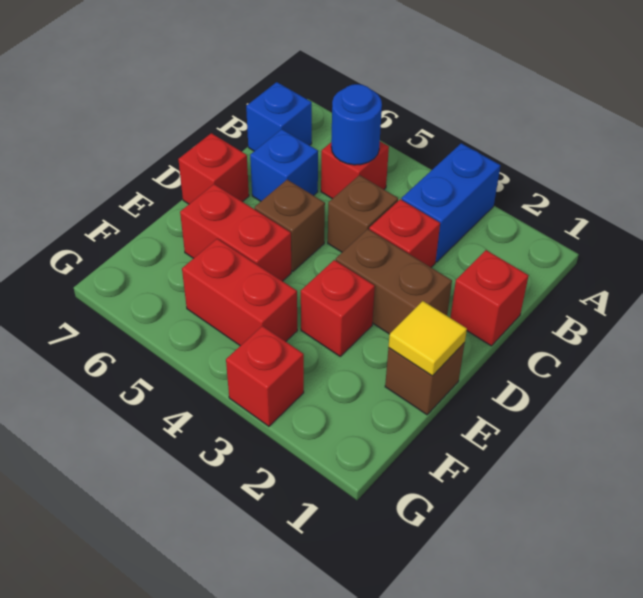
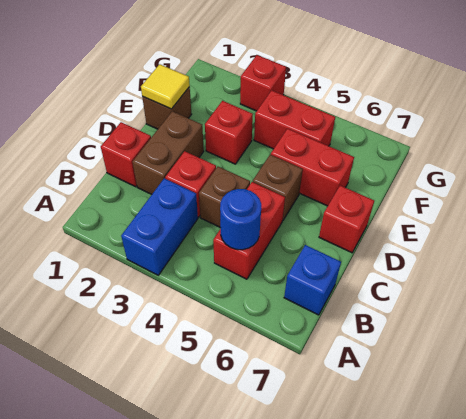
red 1x1 brick [321,141,389,199] -> red 1x2 brick [213,182,285,279]
blue 1x1 brick [250,129,318,201] -> none
brown 1x2 brick [336,229,452,334] -> brown 1x2 brick turned to [133,111,204,194]

